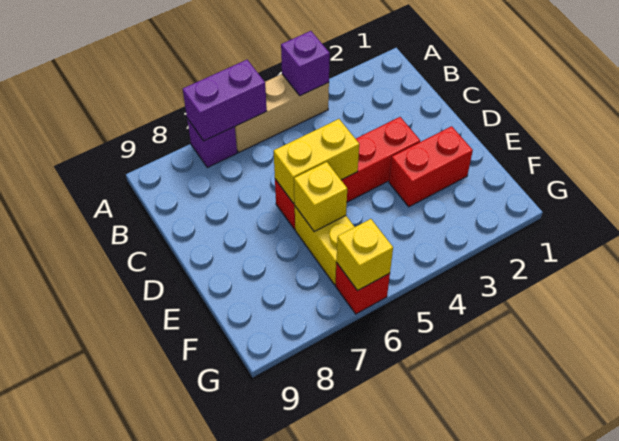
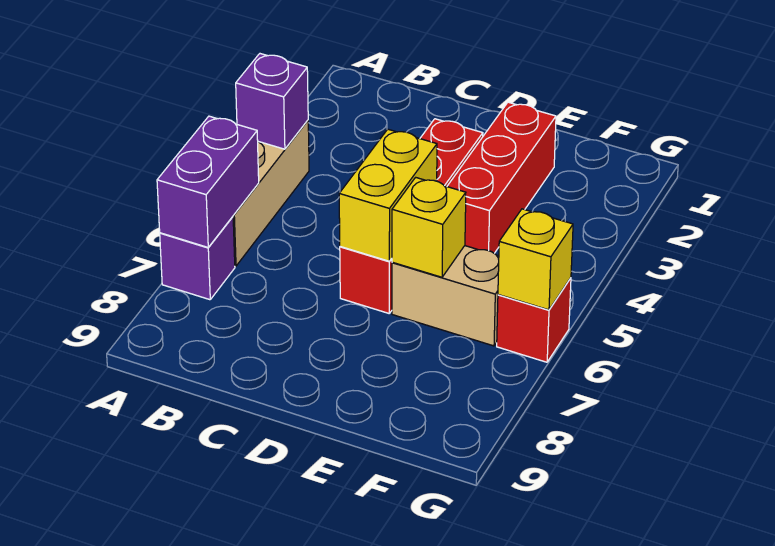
red 1x2 brick [389,126,473,207] -> red 1x3 brick [447,102,556,253]
yellow 1x2 brick [295,206,354,285] -> tan 1x2 brick [392,246,499,346]

